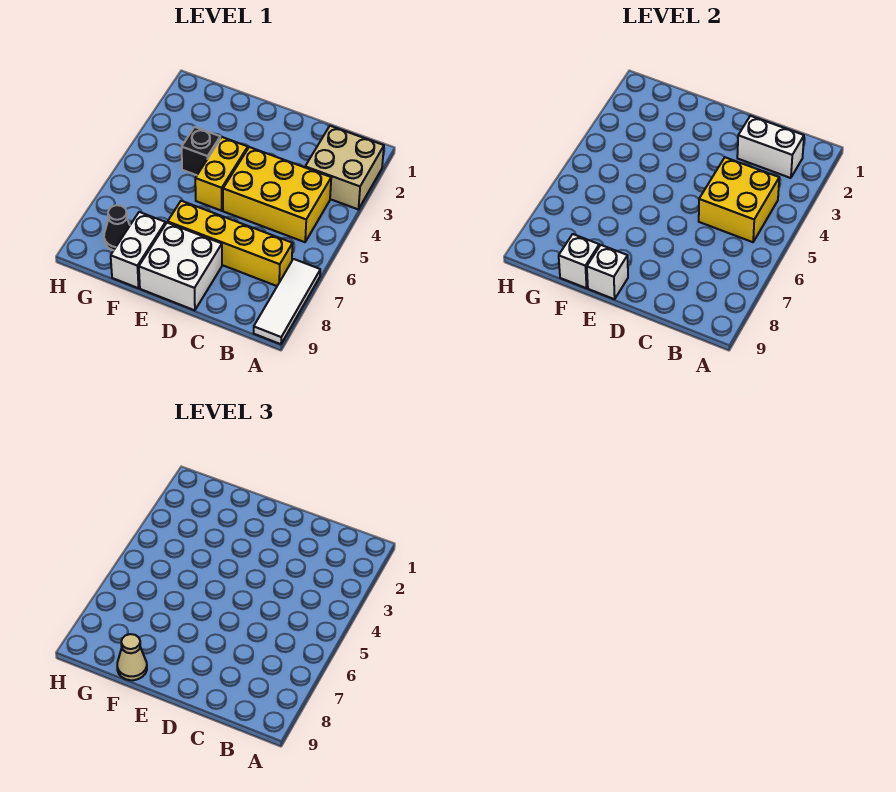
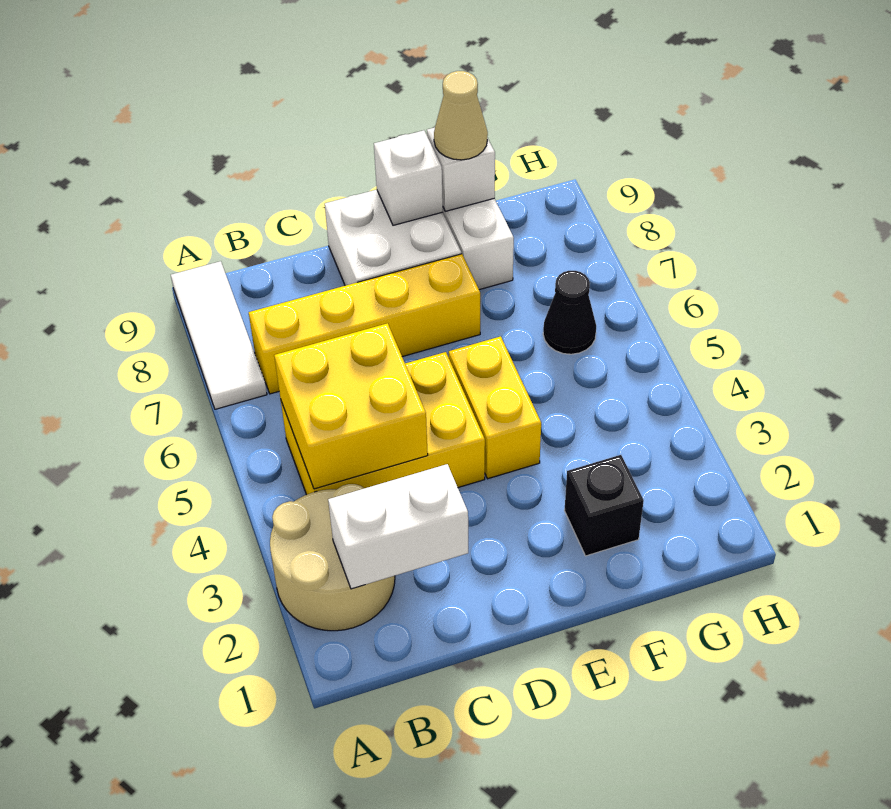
tan 2x2 brick [305,126,384,209] -> tan 2x2 round brick [270,484,395,631]
black 1x1 brick [182,127,220,175] -> black 1x1 brick moved to [564,455,644,556]
black 1x1 cone [104,205,130,250] -> black 1x1 cone moved to [543,271,596,354]

